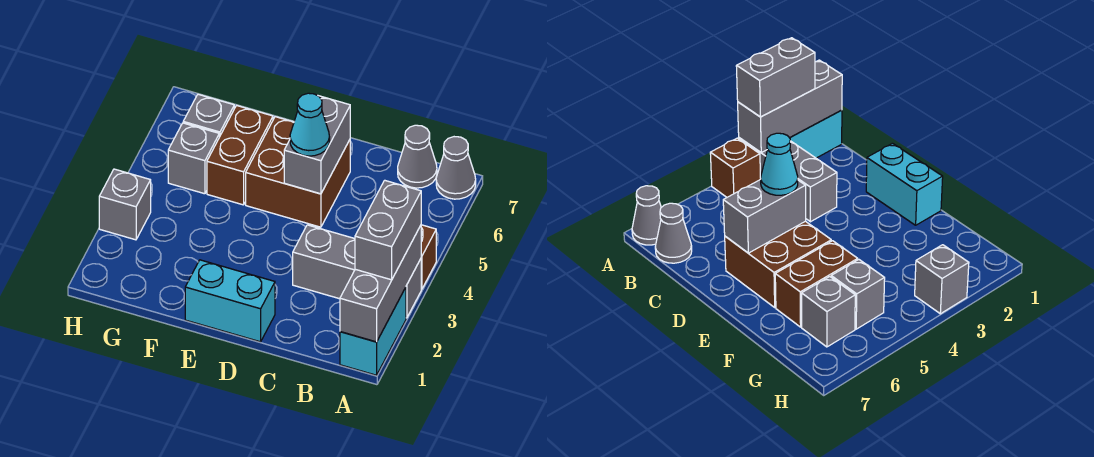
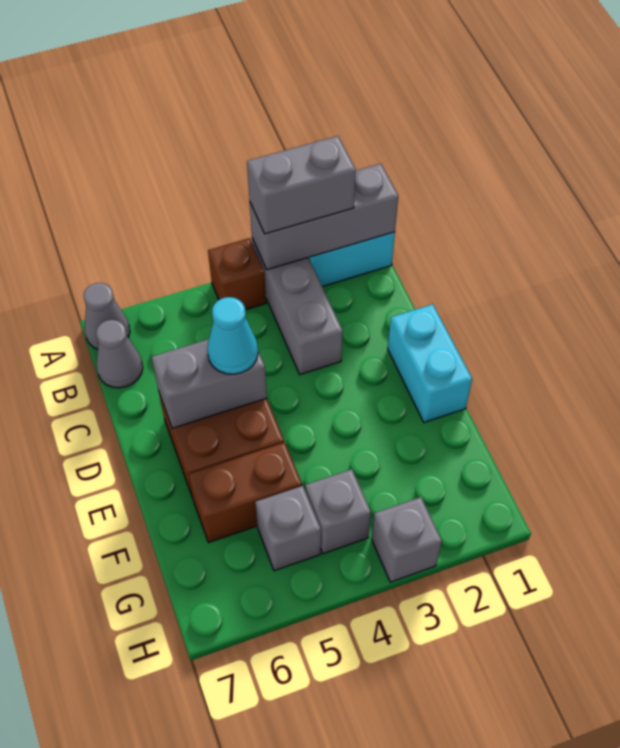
grey 1x1 brick [183,94,234,137] -> grey 1x1 brick moved to [305,469,371,554]

